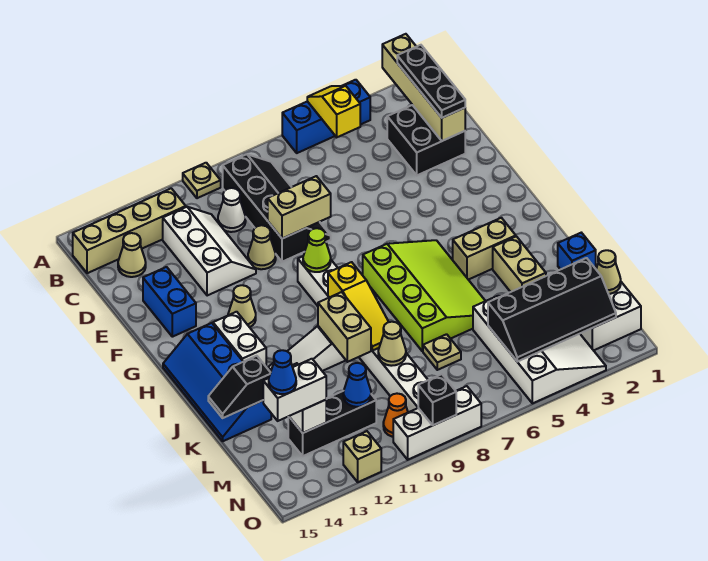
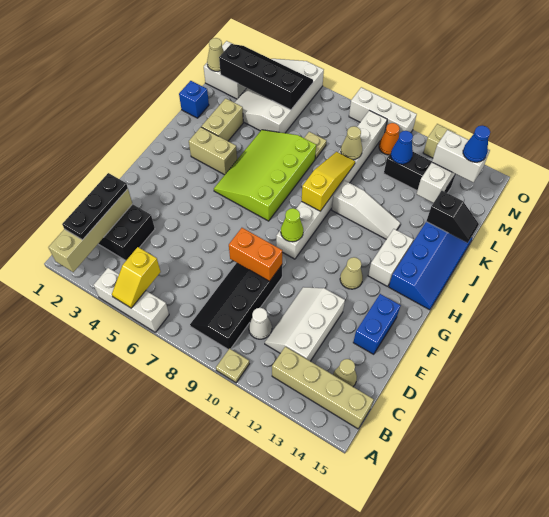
blue 1x3 brick [282,80,370,153] -> white 1x3 brick [94,268,169,332]
tan 1x2 brick [268,176,331,239] -> orange 1x2 brick [229,228,282,281]
tan 1x1 cone [248,225,276,269] -> none
tan 1x2 brick [318,292,371,362] -> none
black 1x1 brick [418,374,456,425] -> none

